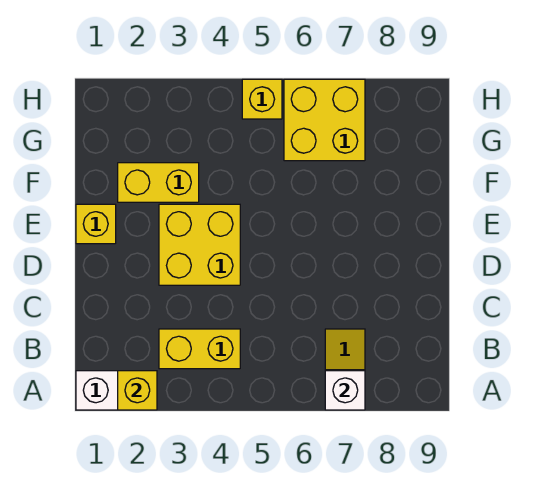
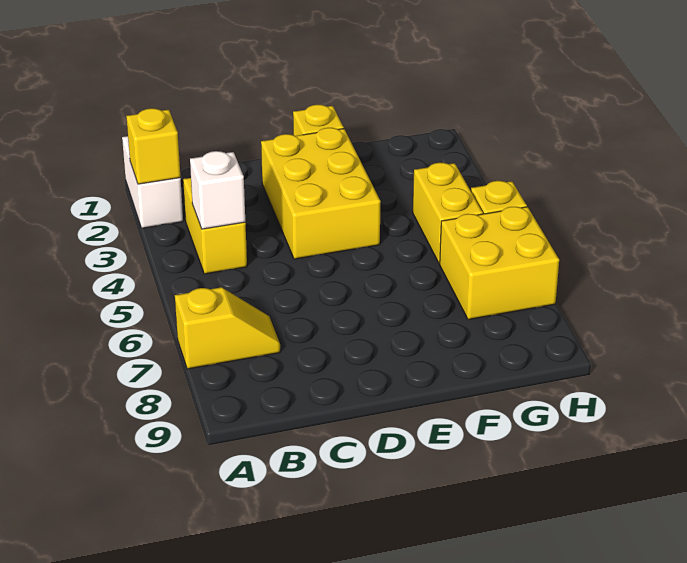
white 1x1 brick [325,371,365,410] -> white 1x1 brick moved to [190,151,245,229]
yellow 2x2 brick [159,204,240,285] -> yellow 2x3 brick [261,128,381,259]
yellow 1x2 brick [118,163,199,202] -> yellow 1x2 brick moved to [413,163,483,264]

